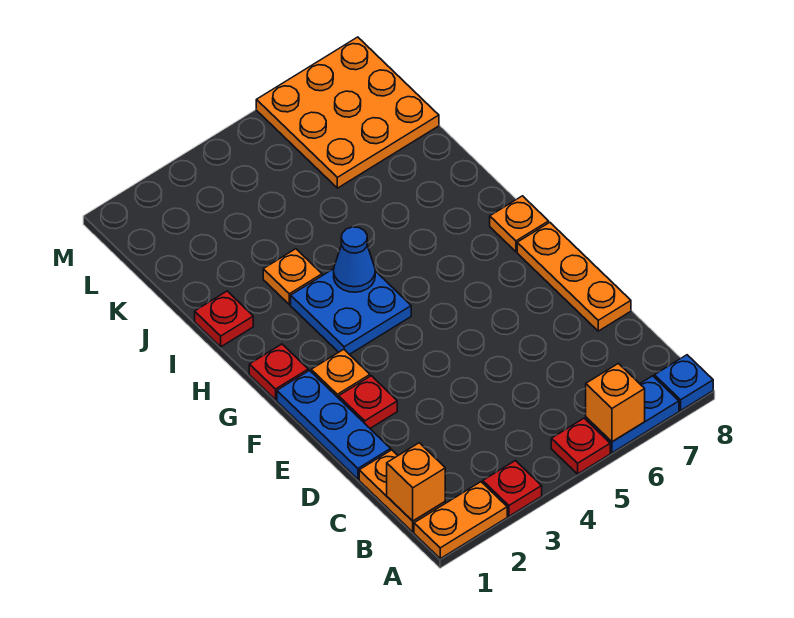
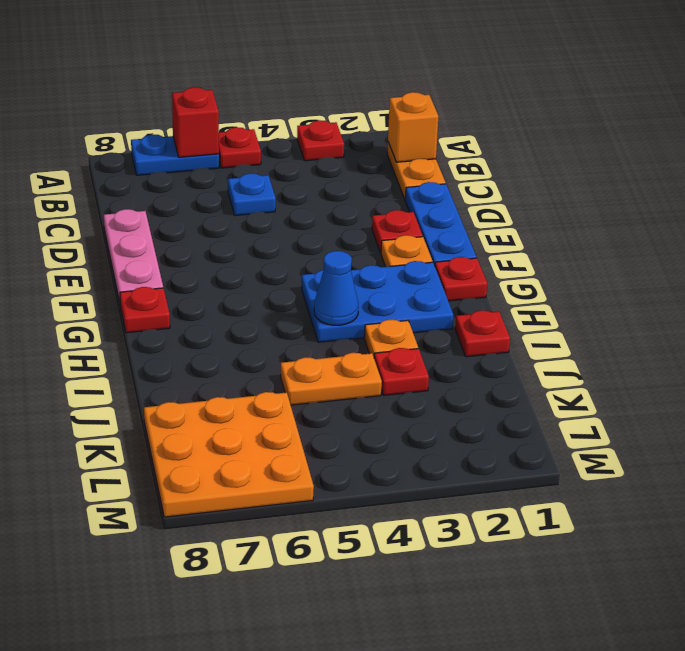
orange 1x2 plate [414,482,507,559] -> orange 1x2 plate moved to [281,353,382,405]
orange 1x1 brick [586,364,645,442] -> red 1x1 brick [172,87,219,157]
blue 1x1 plate [654,355,713,410] -> blue 1x1 plate moved to [228,173,276,216]
orange 1x3 plate [517,223,631,331] -> pink 1x3 plate [104,209,163,302]
blue 2x2 plate [291,269,411,355] -> blue 2x3 plate [302,261,453,342]
orange 1x1 plate [490,196,549,252] -> red 1x1 plate [120,287,170,333]
none -> red 1x1 plate [374,348,429,395]

